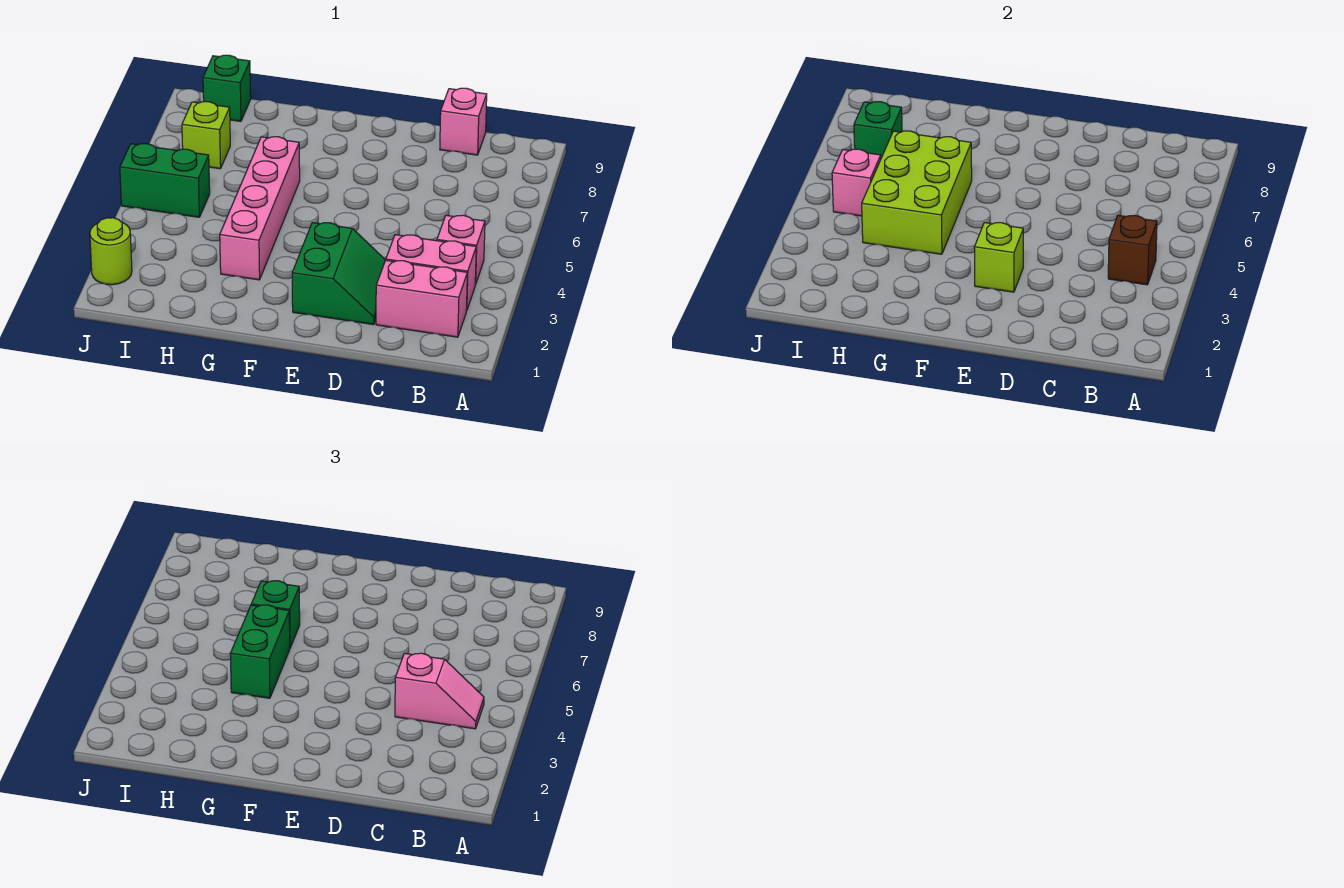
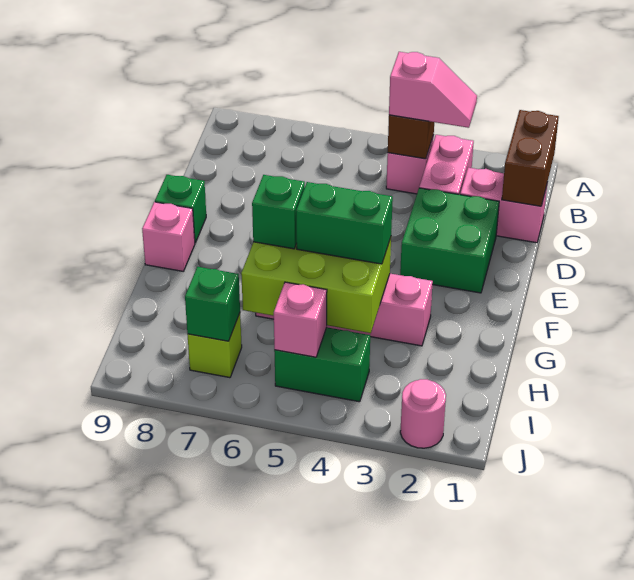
none -> brown 1x2 brick [502,110,559,206]
pink 1x2 brick [376,260,467,337] -> pink 1x2 brick turned to [460,168,548,243]
pink 1x2 slope [395,653,484,729] -> pink 1x2 slope turned to [389,52,477,128]
pink 1x1 brick [440,88,487,155] -> pink 1x1 brick moved to [142,202,195,271]
green 2x2 slope [292,223,385,325] -> green 2x2 brick [400,188,499,293]
lime 1x1 brick [974,223,1023,292] -> none
green 1x2 brick [120,144,210,217] -> green 1x2 brick turned to [274,327,370,402]
green 1x1 brick [203,55,251,121] -> green 1x1 brick moved to [155,175,206,243]
lime 1x1 round brick [90,218,132,285] -> pink 1x1 round brick [400,379,446,448]

